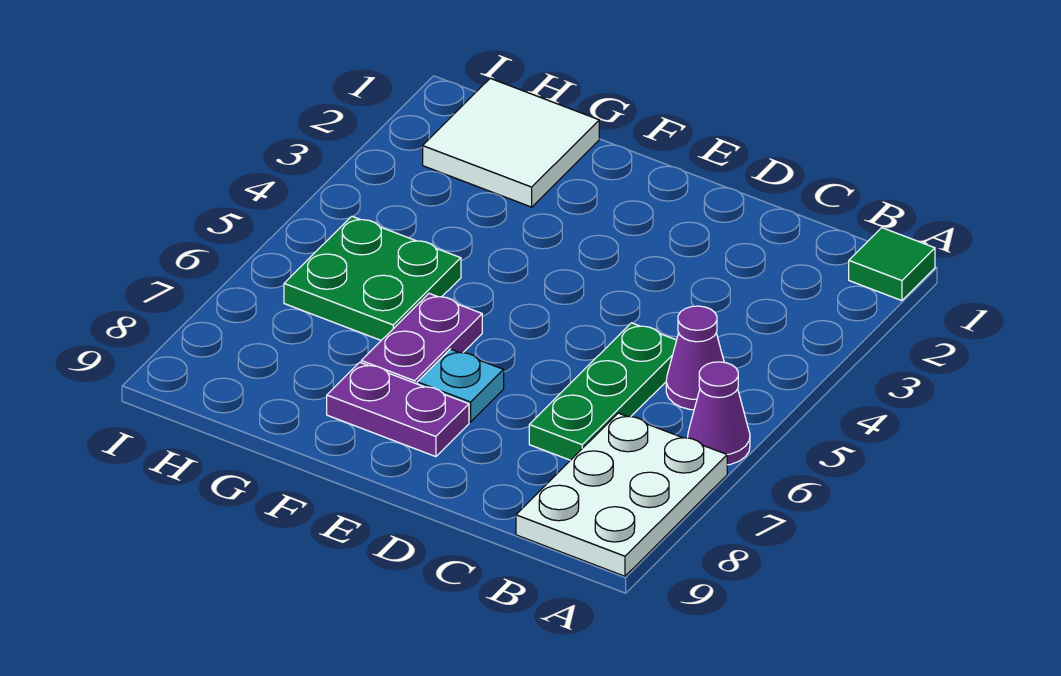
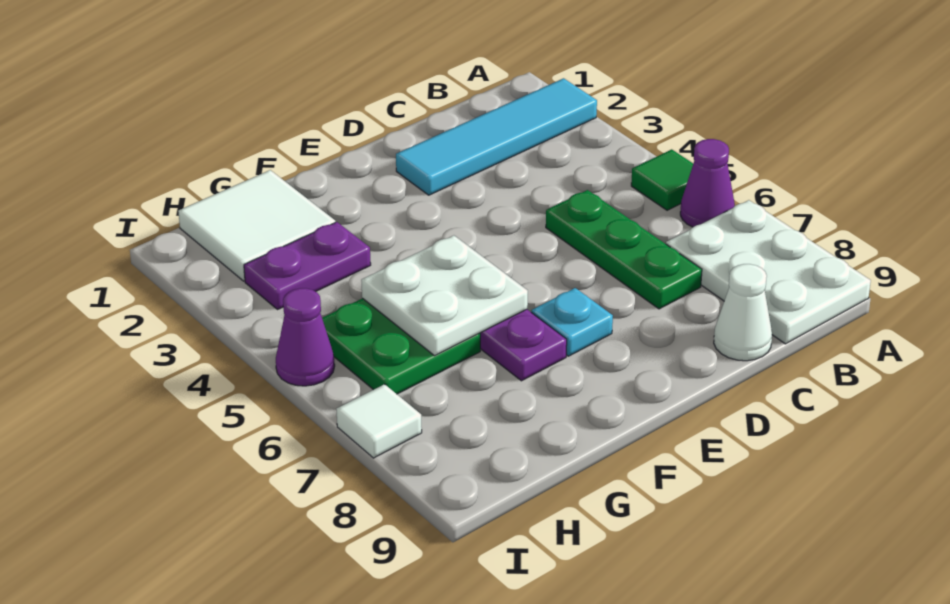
green 1x1 tile [849,228,935,301] -> green 1x1 tile moved to [631,149,693,210]
none -> cyan 1x4 tile [396,78,597,195]
purple 1x1 cone [666,306,724,410] -> purple 1x1 cone moved to [276,288,335,386]
none -> white 1x1 cone [714,264,772,361]
purple 1x2 plate [327,362,469,457] -> purple 1x2 plate moved to [244,222,371,309]
none -> white 2x2 plate [361,236,528,356]
none -> white 1x1 tile [336,384,422,458]

